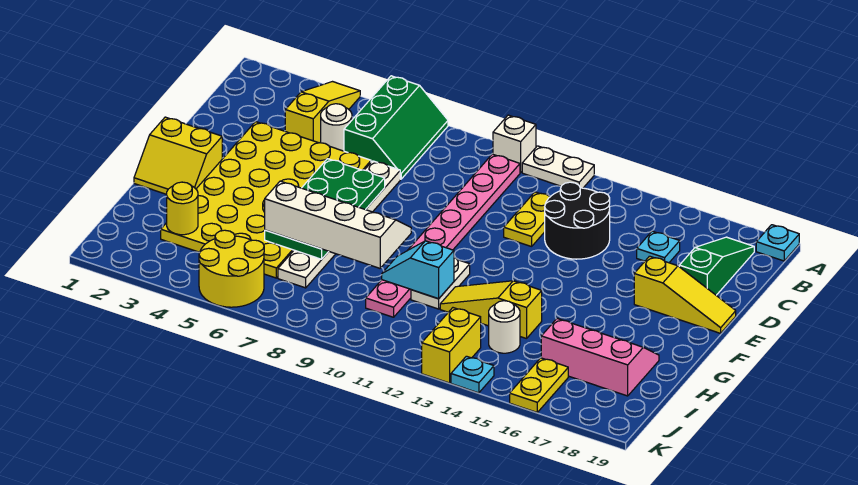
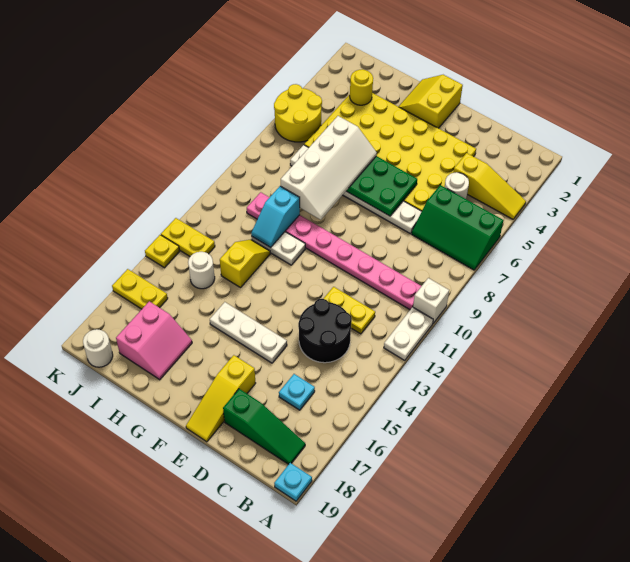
none -> white 1x3 plate [210,302,287,363]
cyan 1x2 slope [382,241,454,299] -> cyan 1x2 slope turned to [251,186,300,247]
yellow 1x3 slope [440,281,542,339] -> yellow 1x2 slope [220,239,270,288]
pink 2x3 slope [541,319,659,396] -> pink 2x2 slope [116,301,192,380]
yellow 1x2 brick [422,308,481,383] -> yellow 1x2 plate [161,218,215,256]
none -> white 1x1 round brick [83,329,113,367]
cyan 1x1 plate [451,356,494,393] -> yellow 1x1 plate [145,235,180,268]

